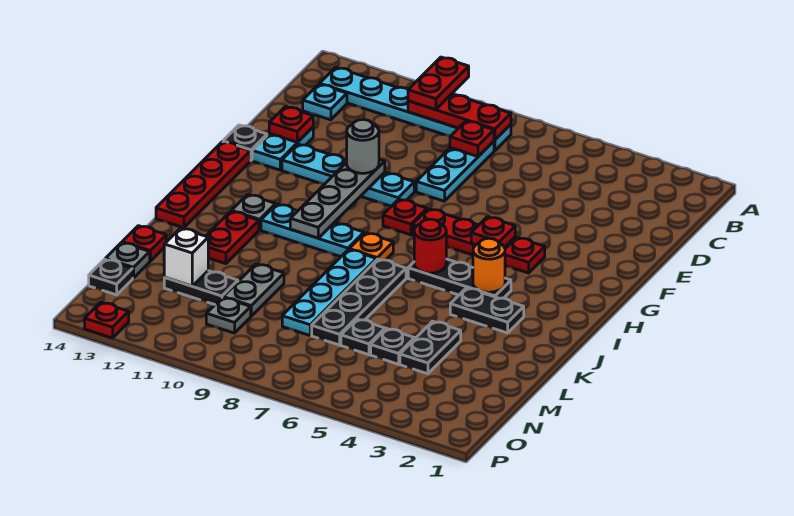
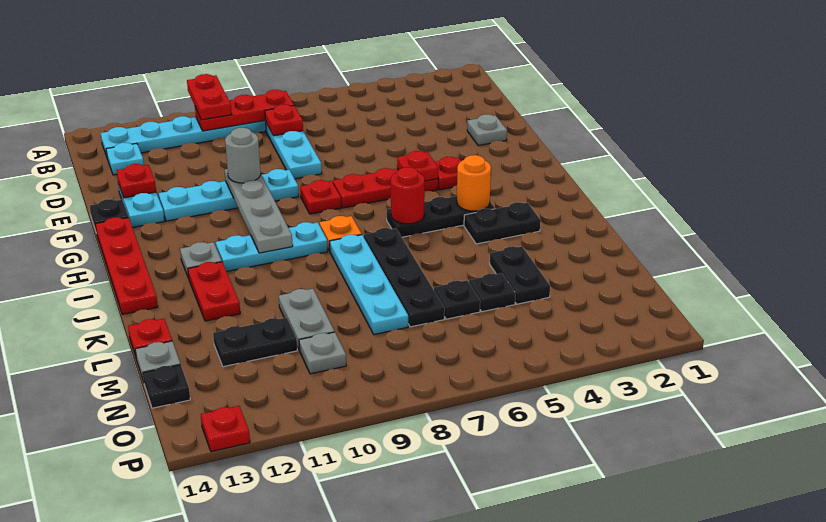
none -> grey 1x1 plate [467,114,507,146]
white 1x1 brick [164,228,208,286] -> none

